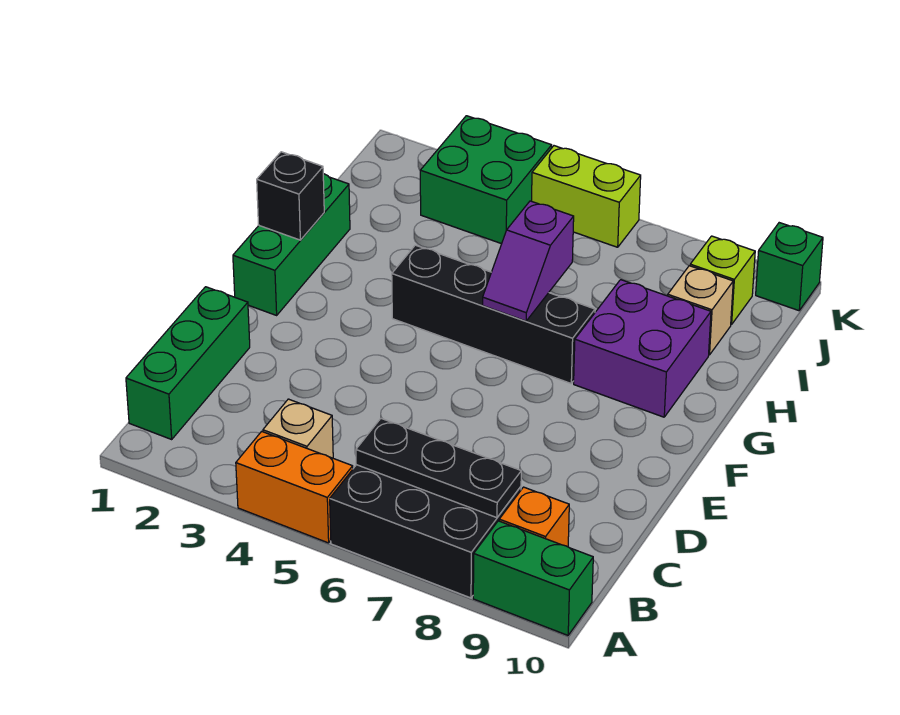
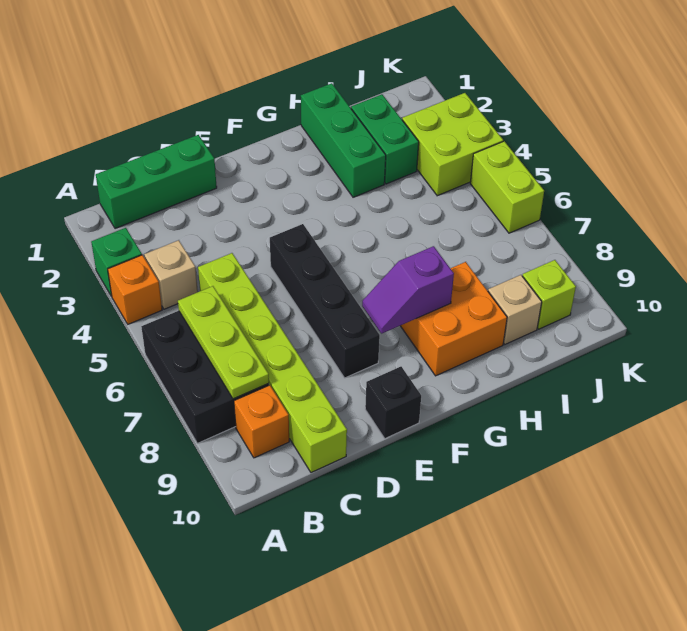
orange 1x2 brick [236,431,353,543] -> orange 1x1 brick [108,255,162,324]
green 1x2 brick [473,521,593,635] -> green 1x2 brick moved to [351,94,419,184]
black 1x3 plate [356,419,521,518] -> lime 1x3 plate [178,286,269,399]
none -> lime 1x6 brick [198,253,347,473]
green 1x3 brick [233,174,350,315] -> green 1x3 brick turned to [301,83,386,197]
black 1x1 brick [257,152,324,240] -> black 1x1 brick moved to [365,367,421,439]
black 1x4 brick [392,245,595,383] -> black 1x4 brick moved to [270,224,380,378]
purple 1x2 slope [483,201,574,321] -> purple 1x2 slope moved to [362,246,454,334]
purple 2x2 brick [574,280,711,417] -> orange 2x2 brick [400,262,507,376]
green 2x2 brick [420,116,552,244] -> lime 2x2 brick [402,93,503,196]
green 1x1 brick [756,223,823,311] -> green 1x1 brick moved to [91,228,142,296]

